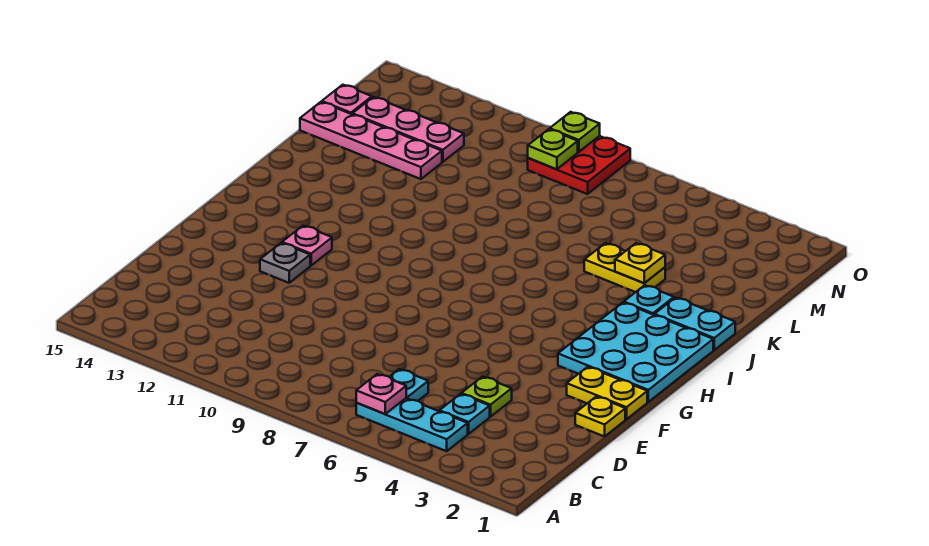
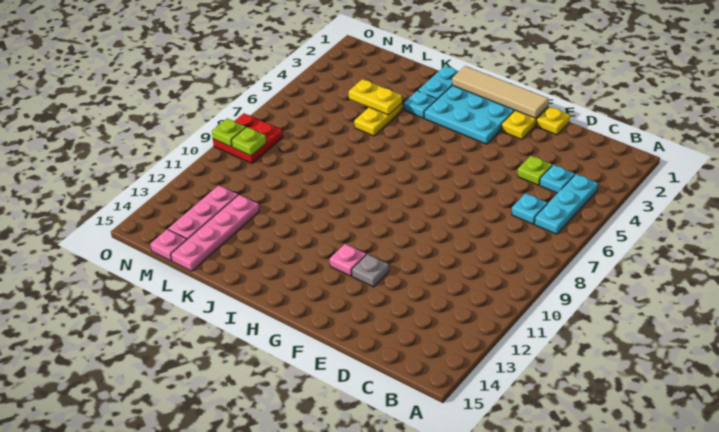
pink 1x1 plate [356,374,406,414] -> none
none -> tan 1x4 tile [452,66,549,118]
yellow 1x1 plate [615,243,665,283] -> yellow 1x2 plate [349,79,402,115]

